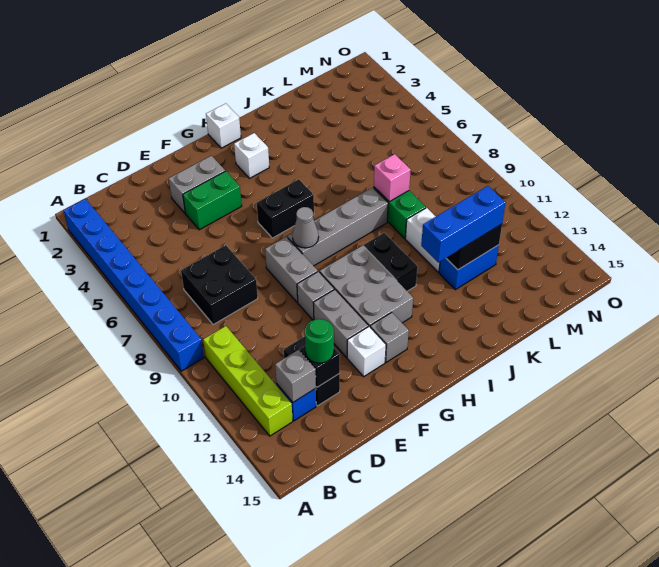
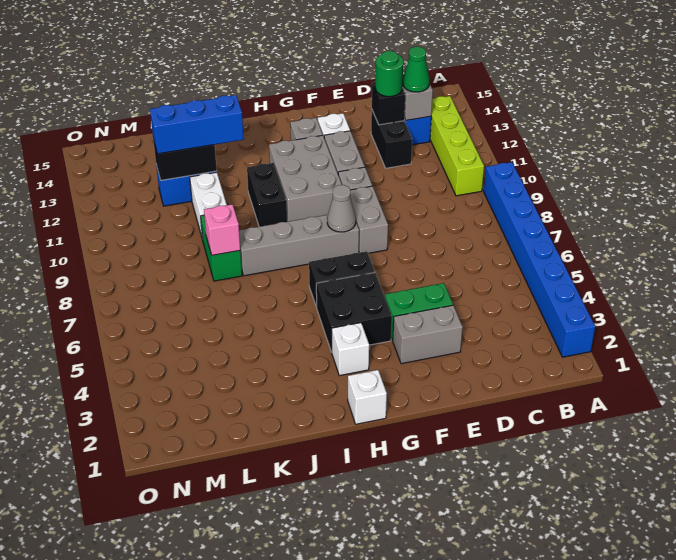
black 2x2 brick [181,245,258,325] -> black 2x2 brick moved to [316,273,392,352]
none -> green 1x1 cone [403,47,430,92]

